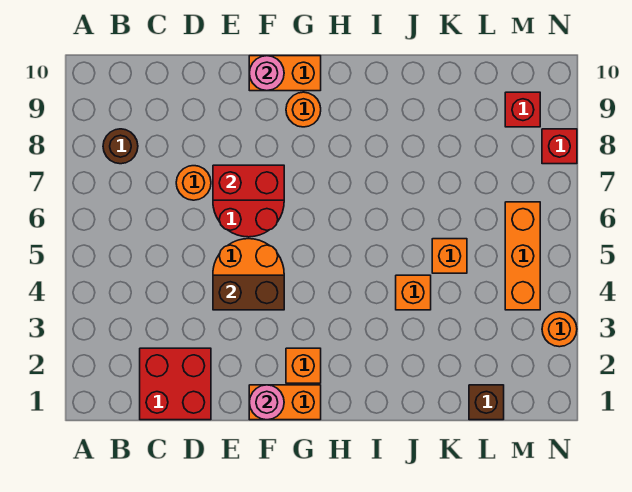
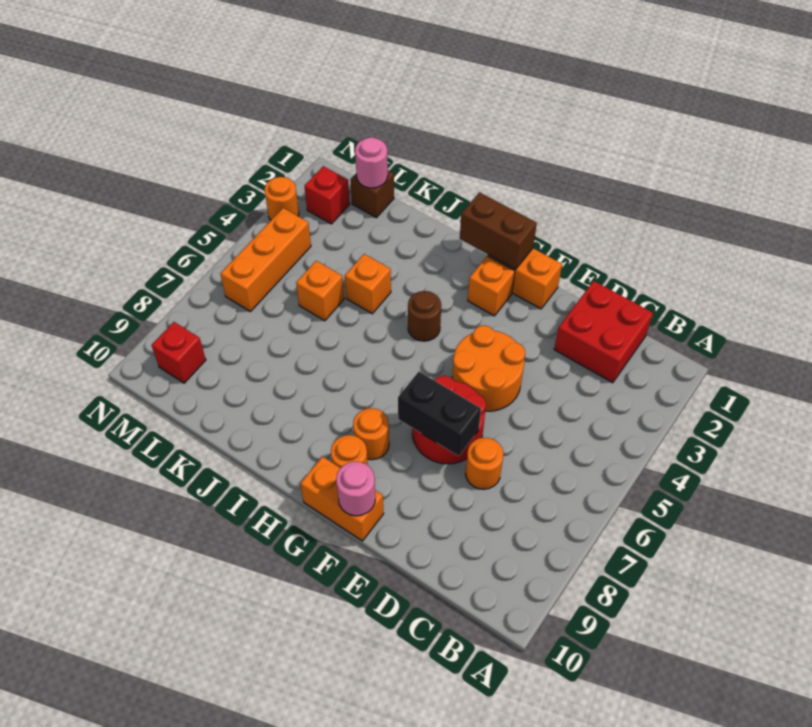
brown 1x1 round brick [103,129,138,164] -> brown 1x1 round brick moved to [408,291,441,341]
brown 1x2 brick [213,275,284,310] -> brown 1x2 brick moved to [460,192,537,269]
red 1x2 brick [213,165,284,200] -> black 1x2 brick [398,372,481,456]
pink 1x1 round brick [249,385,284,420] -> pink 1x1 round brick moved to [355,137,388,188]
none -> orange 1x1 round brick [353,408,389,460]
red 1x1 brick [542,129,577,164] -> red 1x1 brick moved to [304,166,350,224]

